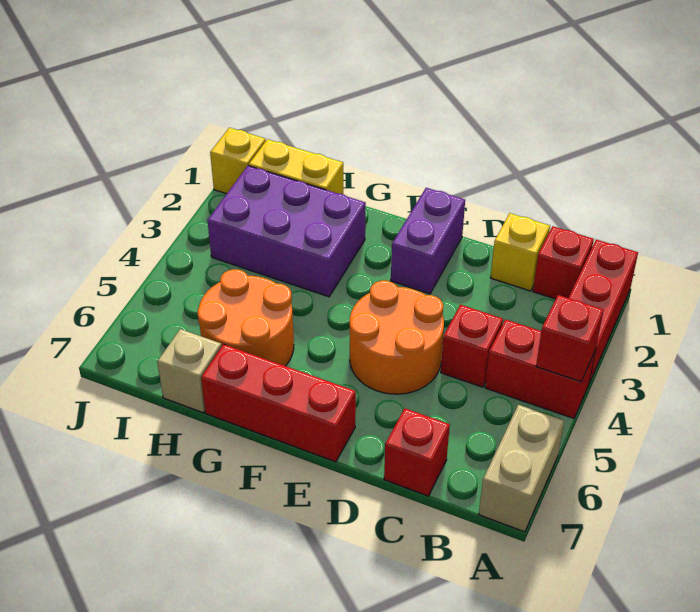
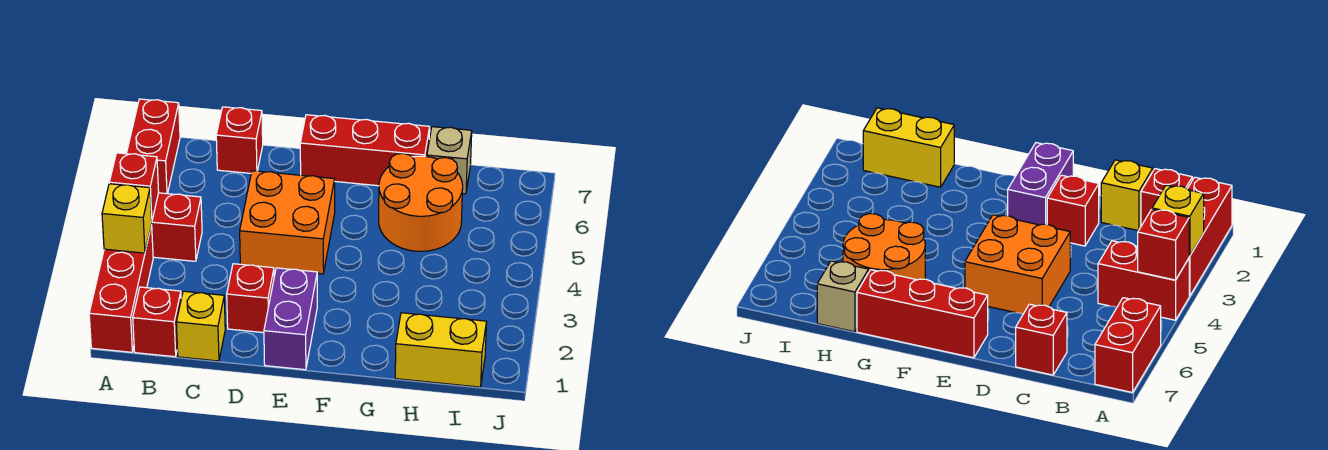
tan 1x2 brick [479,405,564,532] -> red 1x2 brick [126,99,180,194]
red 1x1 brick [441,305,503,387] -> red 1x1 brick moved to [227,264,274,333]
orange 2x2 round brick [350,280,444,394] -> orange 2x2 brick [240,171,335,274]
purple 2x3 brick [207,166,366,297] -> none
yellow 1x1 brick [210,128,266,194] -> yellow 1x1 brick moved to [102,184,152,253]

